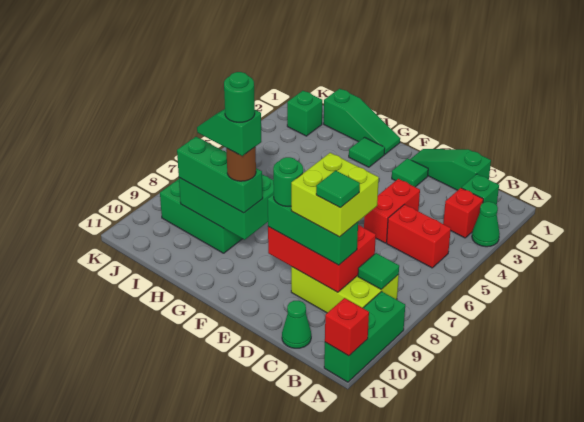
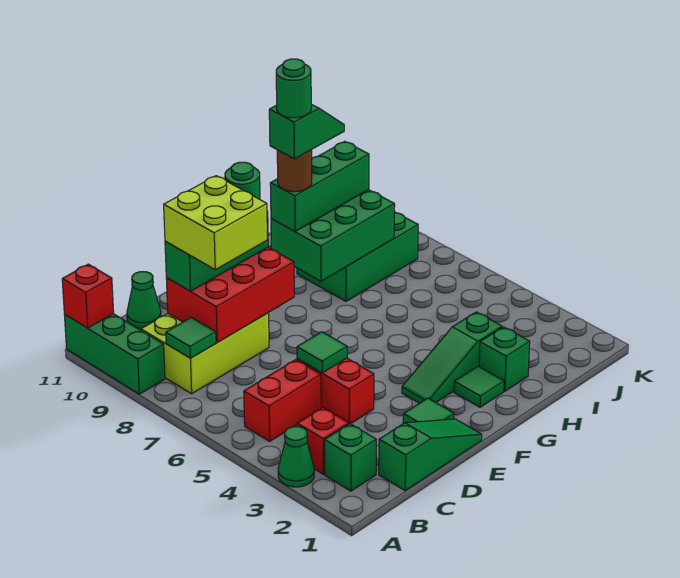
green 1x1 tile [316,171,360,208] -> green 1x1 tile moved to [297,332,347,373]
green 1x3 slope [324,89,400,154] -> green 1x3 slope moved to [402,312,502,403]
green 1x1 brick [287,91,322,136] -> green 1x1 brick moved to [479,327,530,391]

